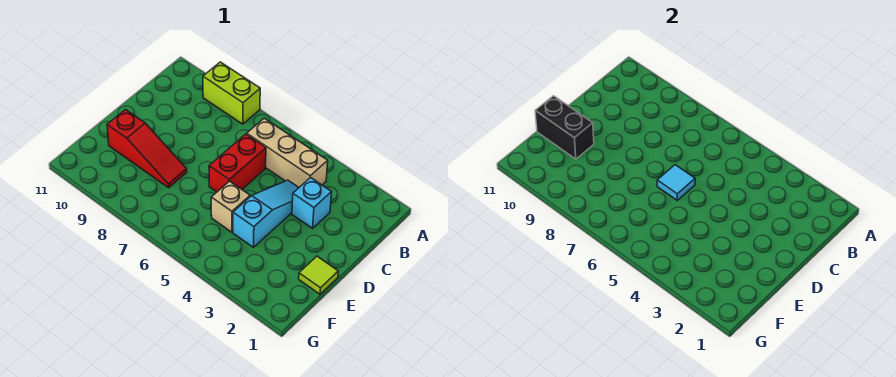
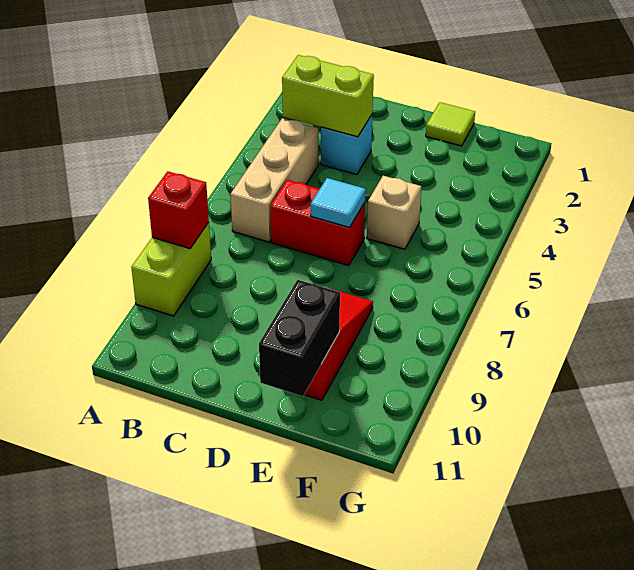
none -> red 1x1 brick [148,171,209,248]
none -> lime 1x2 brick [282,55,374,137]
cyan 1x3 slope [233,180,299,247] -> none

